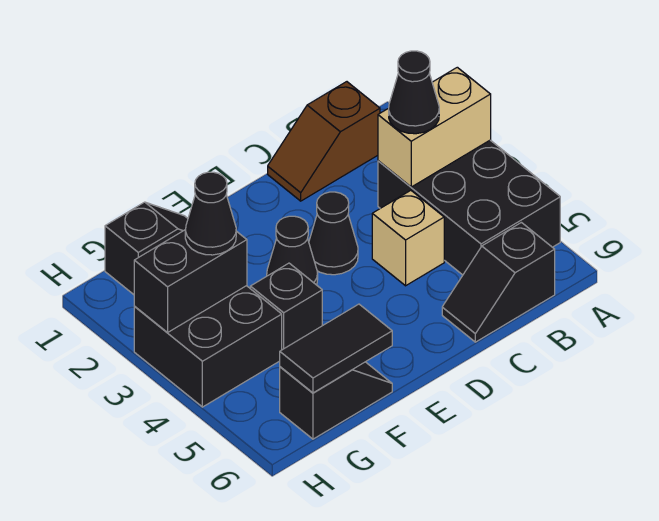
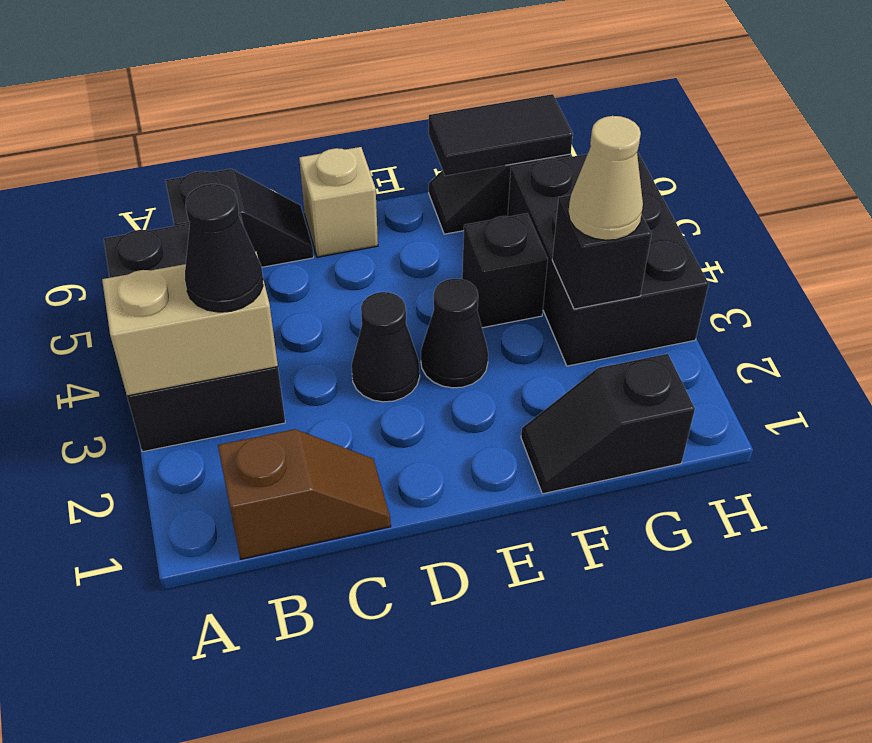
tan 1x1 brick [372,190,444,286] -> tan 1x1 brick moved to [299,147,378,257]
black 2x2 brick [134,286,282,407] -> black 2x3 brick [508,152,709,366]
black 1x2 brick [134,230,247,332] -> black 1x1 brick [552,195,652,309]
black 1x1 cone [185,172,236,255] -> tan 1x1 cone [568,116,643,240]

